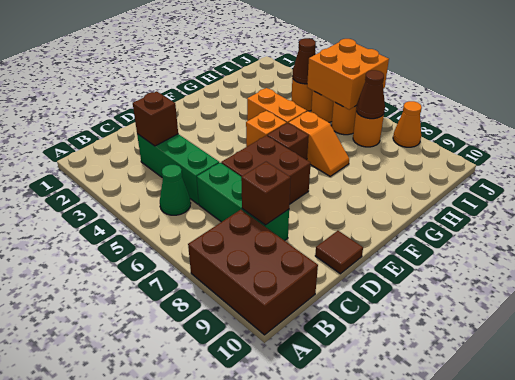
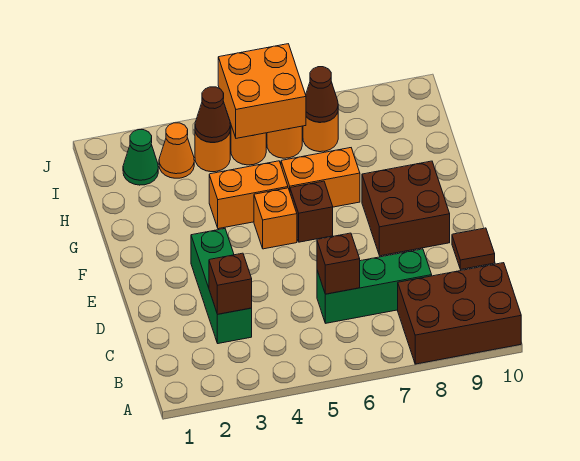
green 1x1 cone [160,165,191,215] -> green 1x1 cone moved to [123,130,158,185]
green 1x3 brick [137,134,219,204] -> green 1x3 brick turned to [191,229,252,344]
brown 1x1 brick [241,162,291,225] -> brown 1x1 brick moved to [317,233,360,294]
brown 2x2 brick [221,136,311,204] -> brown 2x2 brick moved to [362,161,450,256]
orange 1x2 slope [289,111,349,176] -> orange 1x2 brick [281,148,360,207]
orange 1x1 cone [393,101,422,147] -> orange 1x1 cone moved to [159,123,194,178]

